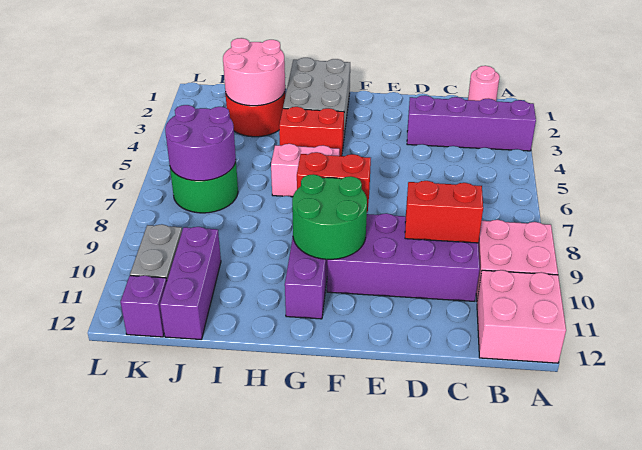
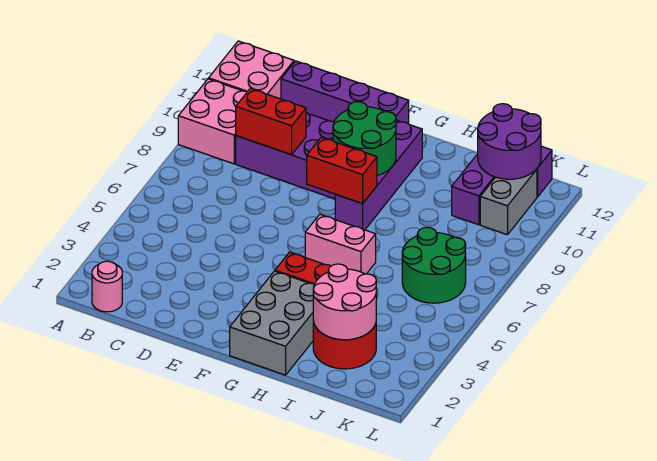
purple 1x4 brick [407,95,536,151] -> purple 1x4 brick moved to [281,61,409,124]
purple 2x2 round brick [165,105,236,181] -> purple 2x2 round brick moved to [477,104,541,179]

